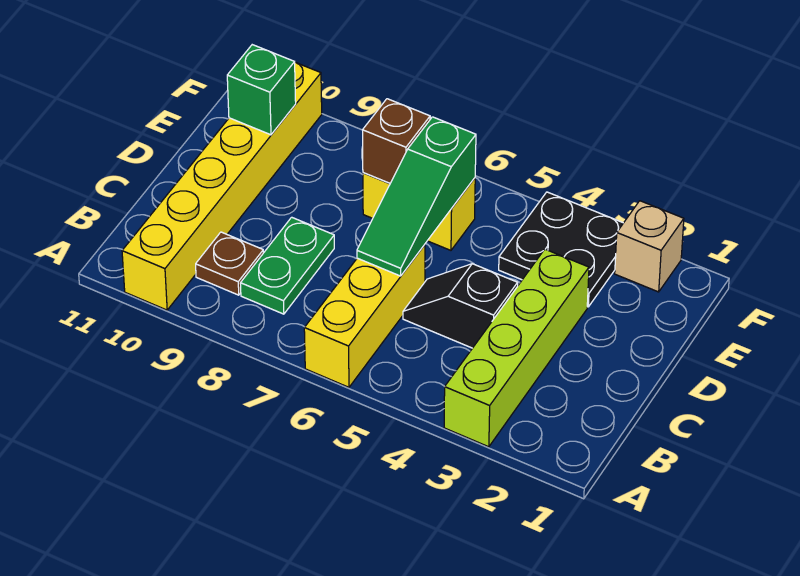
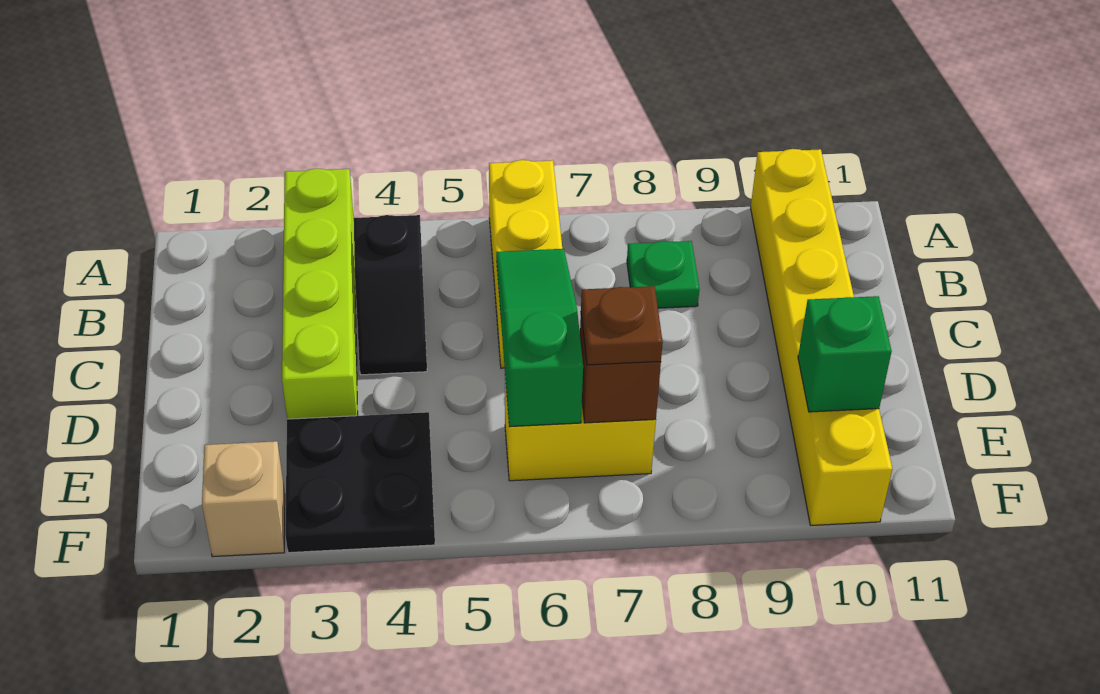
green 1x2 plate [240,217,334,314] -> green 1x1 plate [627,241,699,308]
brown 1x1 plate [196,232,263,295] -> brown 1x1 plate moved to [581,286,663,365]
black 1x2 slope [403,264,518,348] -> black 1x2 slope turned to [354,215,427,375]

